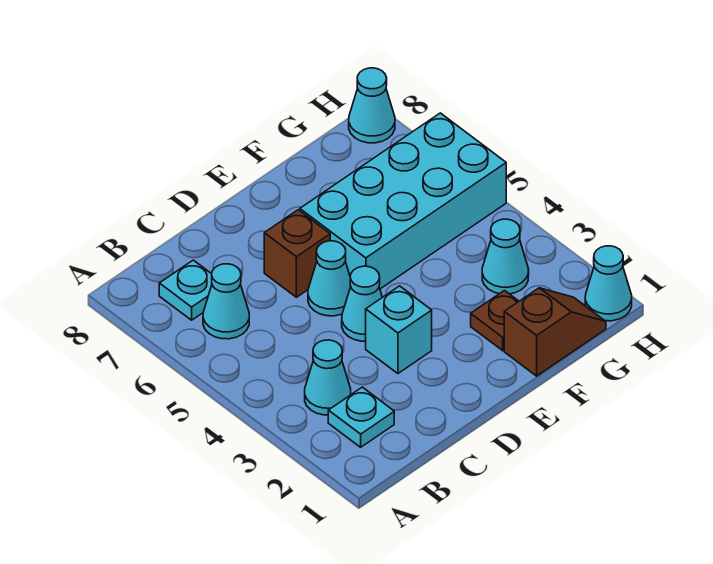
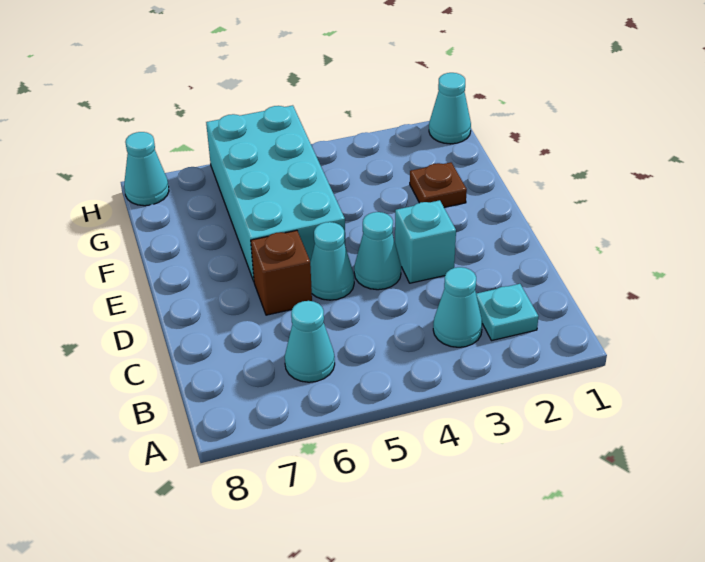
cyan 1x1 plate [159,260,212,320] -> none
brown 1x2 slope [504,288,606,376] -> none
cyan 1x1 cone [482,219,529,294] -> none

